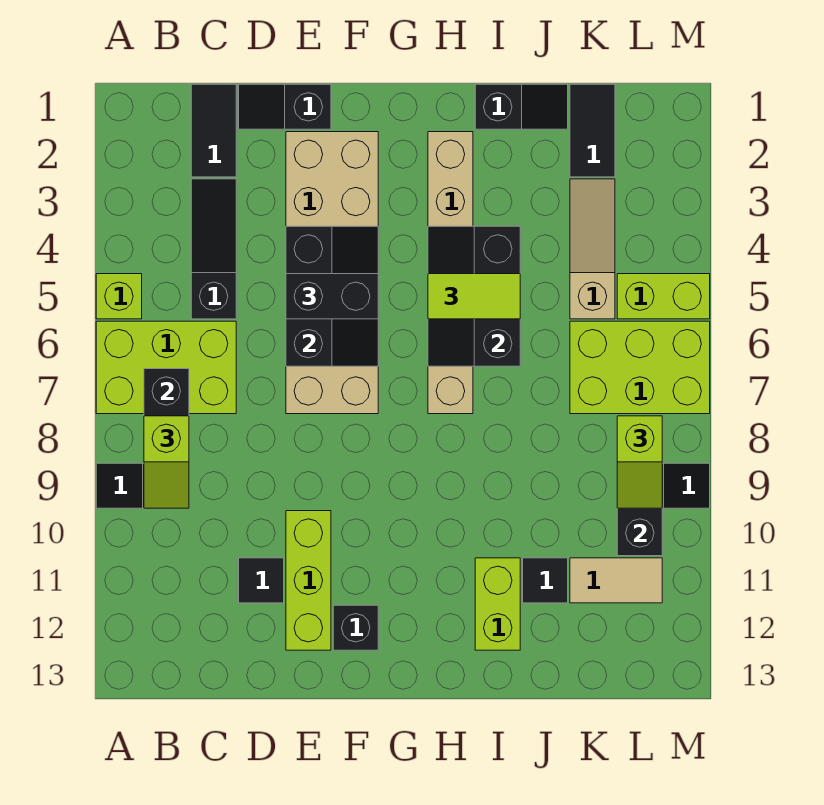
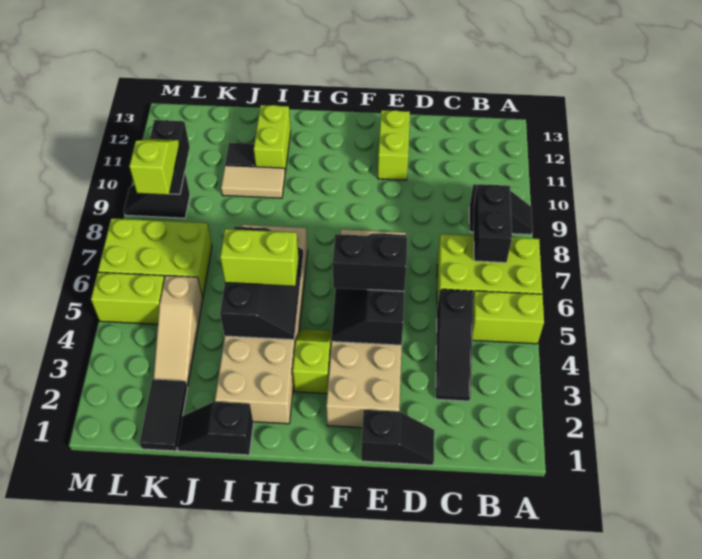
lime 1x1 brick [96,274,142,319] -> lime 1x2 brick [473,291,544,344]
lime 1x2 slope [144,416,189,508] -> lime 1x2 slope moved to [293,329,332,394]
black 1x2 tile [191,84,236,177] -> none
black 1x1 tile [239,558,284,603] -> none
lime 1x3 brick [286,511,331,650] -> lime 1x2 brick [378,110,410,180]
black 1x1 brick [333,605,378,650] -> none
tan 1x6 brick [428,132,473,414] -> tan 2x6 brick [215,225,308,424]
lime 1x2 tile [428,274,520,319] -> lime 1x2 brick [220,229,298,286]
tan 1x2 tile [570,558,662,603] -> tan 1x2 tile moved to [221,165,285,198]

